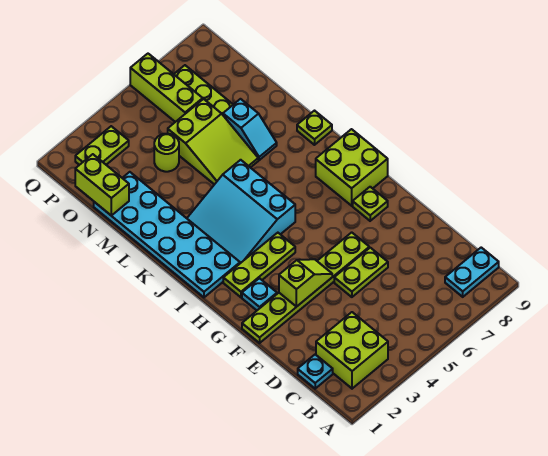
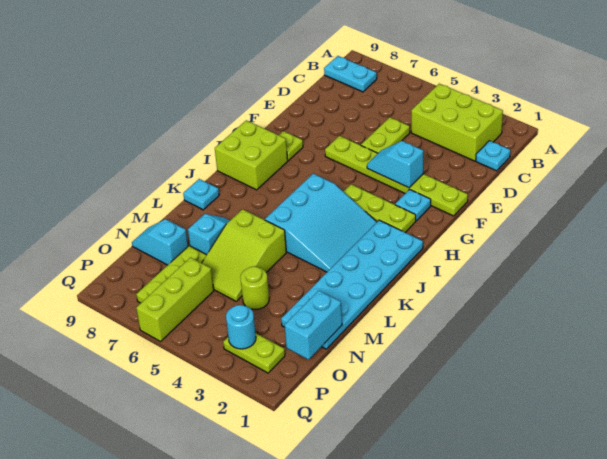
lime 2x2 brick [316,312,388,389] -> lime 2x3 brick [411,84,503,161]
lime 1x2 plate [334,248,388,297] -> lime 1x2 plate turned to [361,117,410,153]
lime 1x2 slope [279,259,332,307] -> cyan 1x2 slope [367,141,423,188]
lime 1x1 plate [297,111,332,145] -> cyan 1x1 plate [183,179,219,210]
lime 2x3 slope [168,99,258,184] -> lime 2x3 slope turned to [202,209,286,301]
lime 1x2 brick [75,154,129,216] -> cyan 1x2 brick [285,290,342,360]
none -> cyan 1x2 slope [132,219,188,265]
none -> cyan 1x1 round brick [226,305,256,349]

